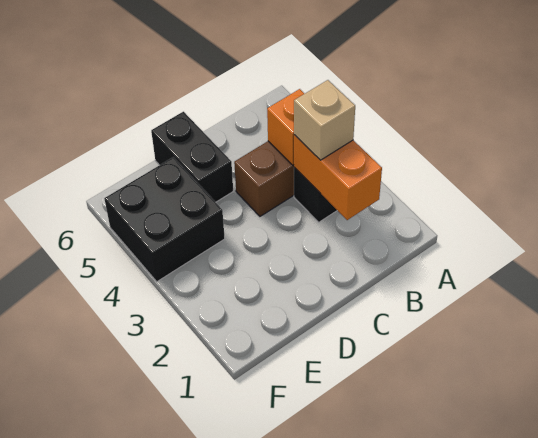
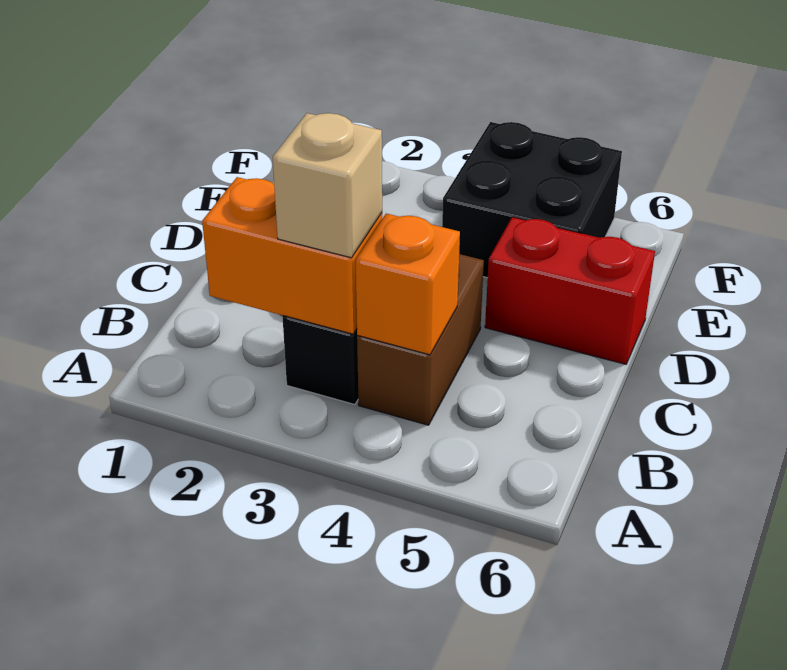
black 1x2 brick [151,112,233,202] -> red 1x2 brick [485,217,655,364]

